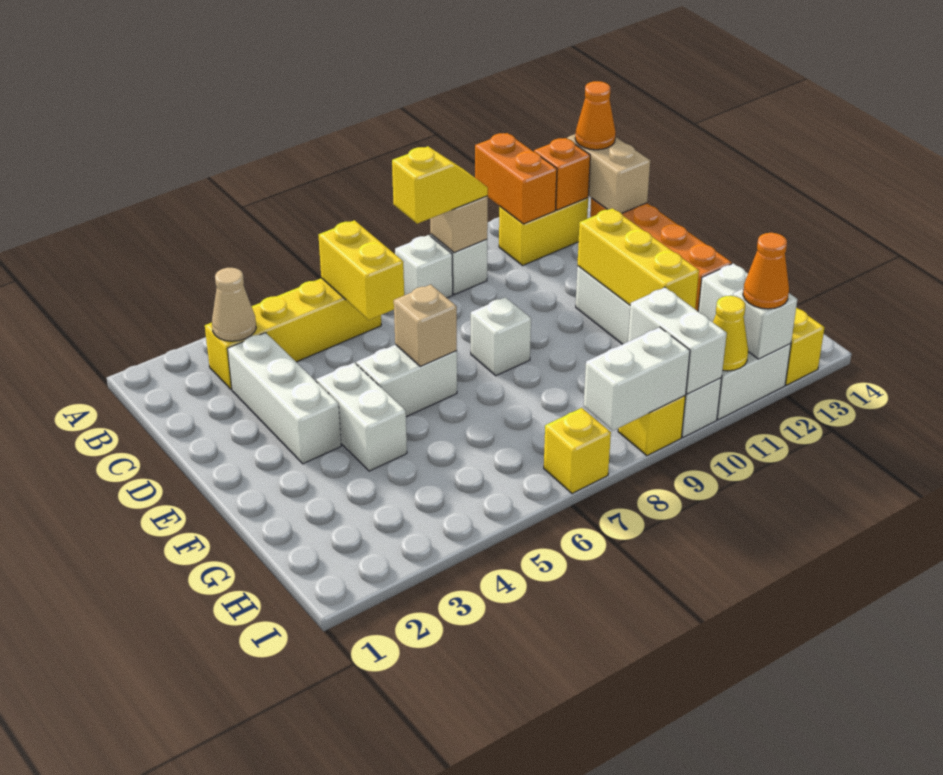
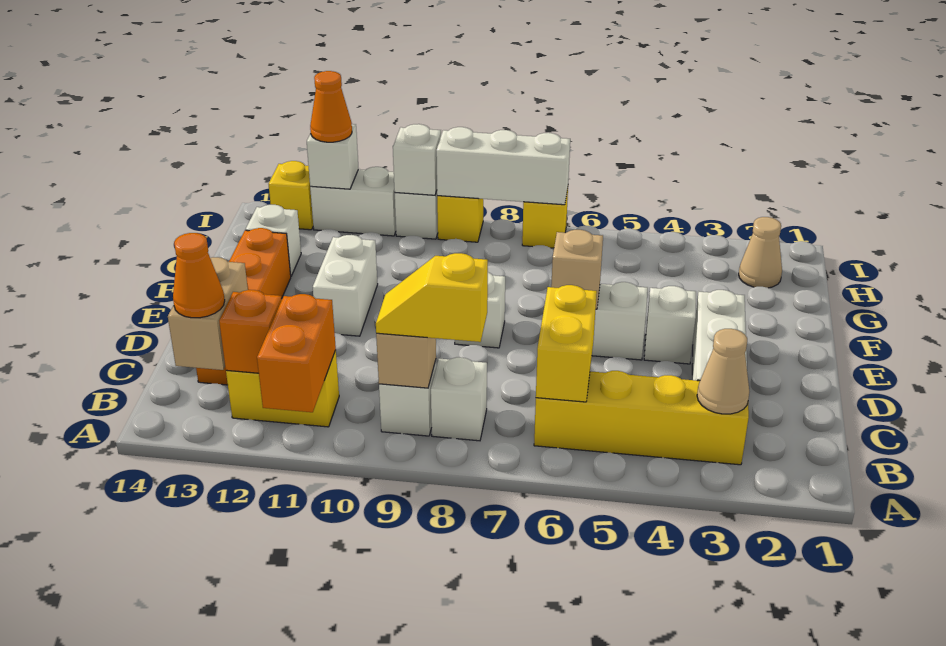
white 1x2 brick [316,363,407,471] -> white 1x1 brick [644,286,696,364]
yellow 1x3 brick [578,208,699,309] -> none
none -> tan 1x1 cone [739,217,782,288]
white 1x2 brick [628,287,727,394] -> white 1x1 brick [393,124,441,195]
white 1x2 brick [584,327,690,431] -> white 1x3 brick [436,127,570,205]
yellow 1x1 cone [713,296,748,371] -> none

